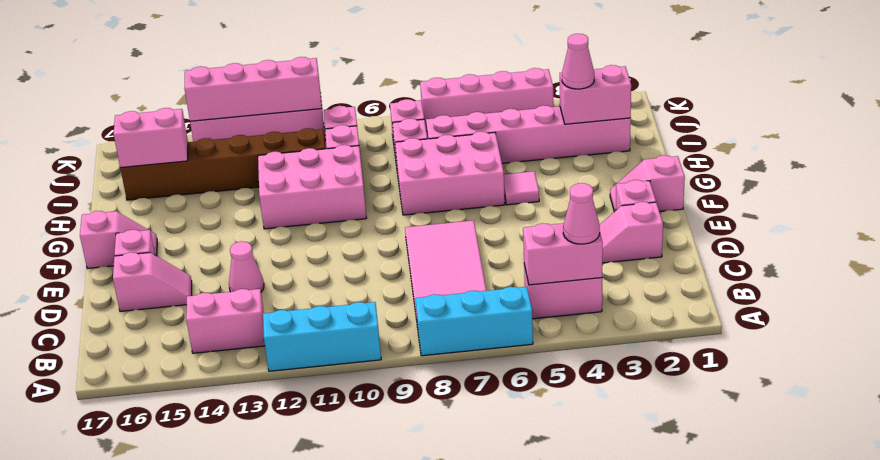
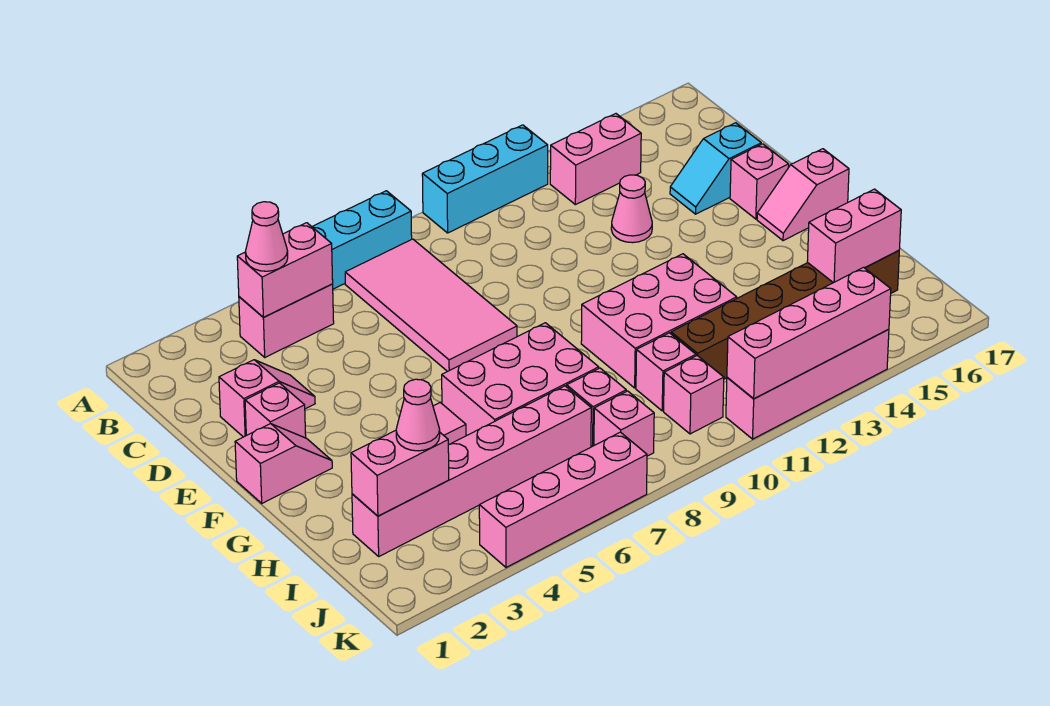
pink 1x2 slope [113,252,192,312] -> cyan 1x2 slope [670,123,761,214]

